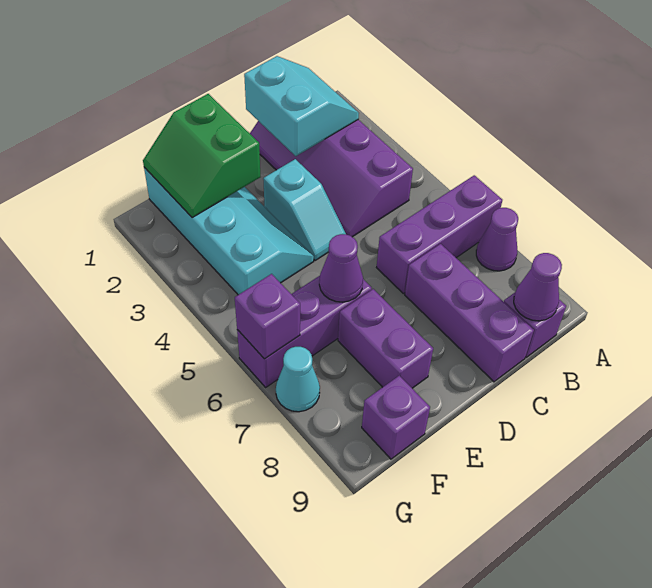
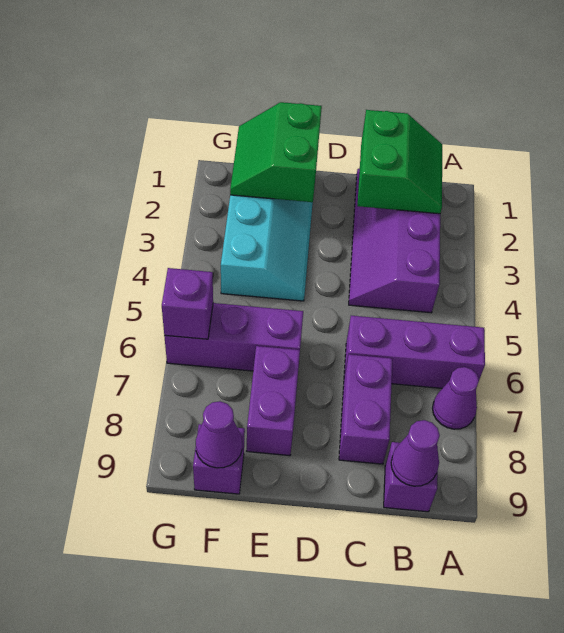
cyan 2x2 slope [244,56,359,156] -> green 2x2 slope [358,110,442,214]
purple 1x3 brick [405,244,534,382] -> purple 1x2 brick [339,354,392,464]
cyan 1x2 slope [263,159,346,260] -> none
purple 1x1 cone [319,234,363,302] -> purple 1x1 cone moved to [196,401,242,468]
cyan 1x1 cone [276,347,320,412] -> none

